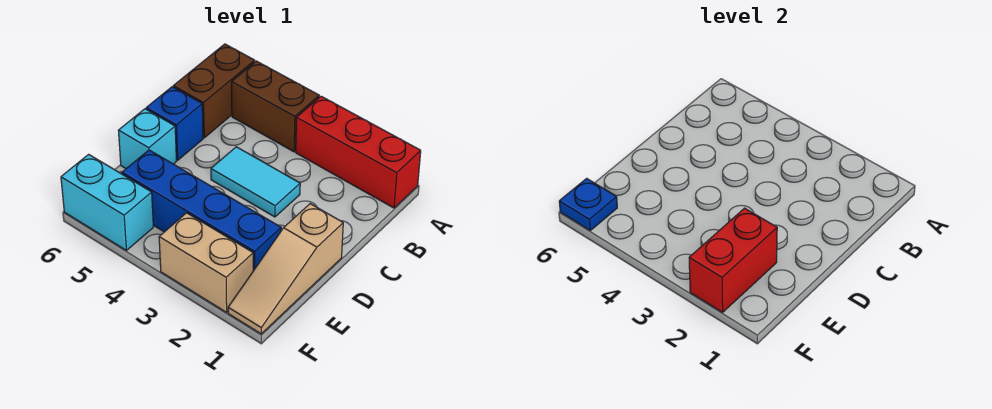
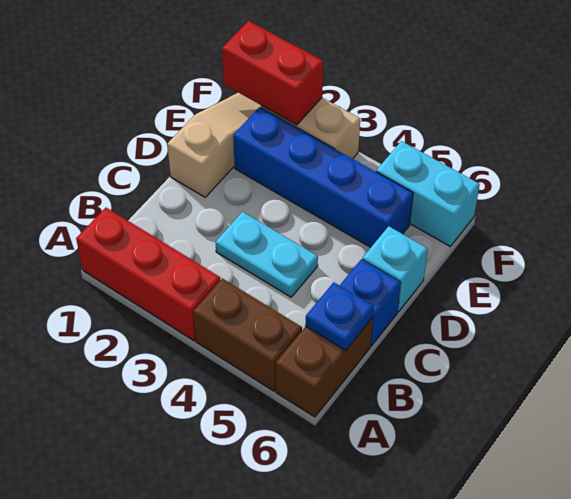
cyan 1x2 tile [211,147,300,217] -> cyan 1x2 plate [215,212,318,297]
red 1x2 brick [689,208,777,312] -> red 1x2 brick turned to [222,21,323,125]
blue 1x1 plate [559,178,617,230] -> blue 1x1 plate moved to [305,282,374,351]

